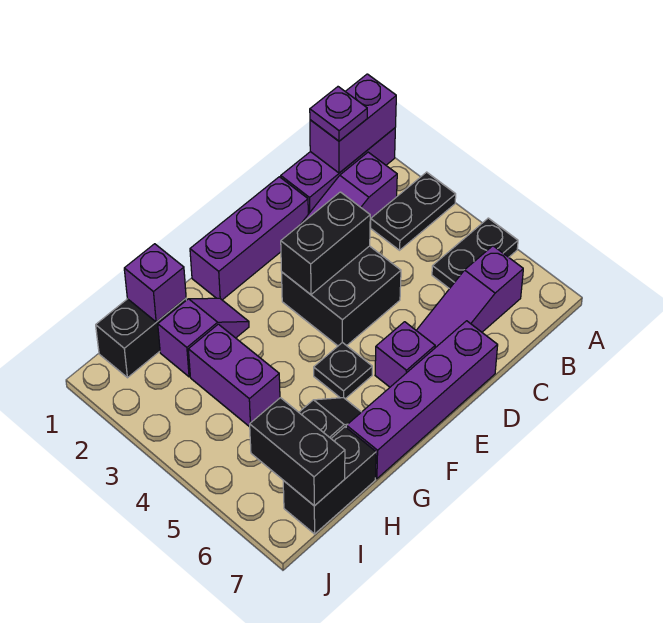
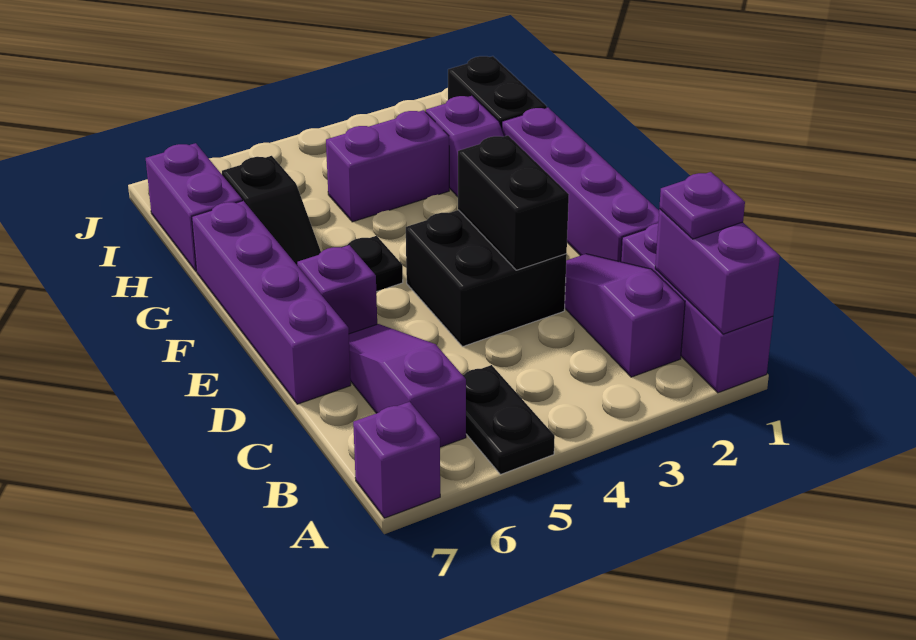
black 1x2 plate [371,172,456,250] -> none
purple 1x3 brick [190,177,308,300] -> purple 1x4 brick [502,107,659,262]
purple 1x1 brick [124,244,186,322] -> purple 1x1 brick moved to [353,402,440,518]
black 1x2 brick [283,427,376,534] -> purple 1x2 brick [146,143,242,271]
black 1x2 brick [250,398,345,506] -> none

